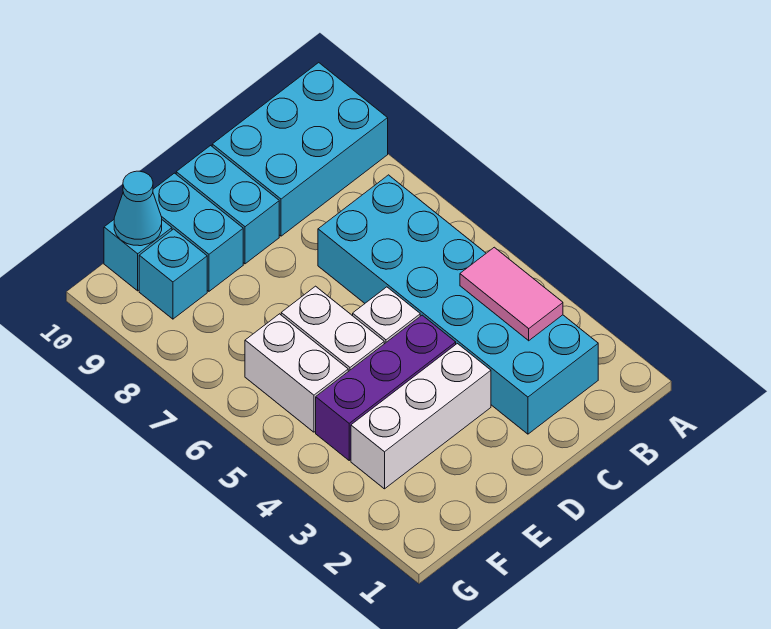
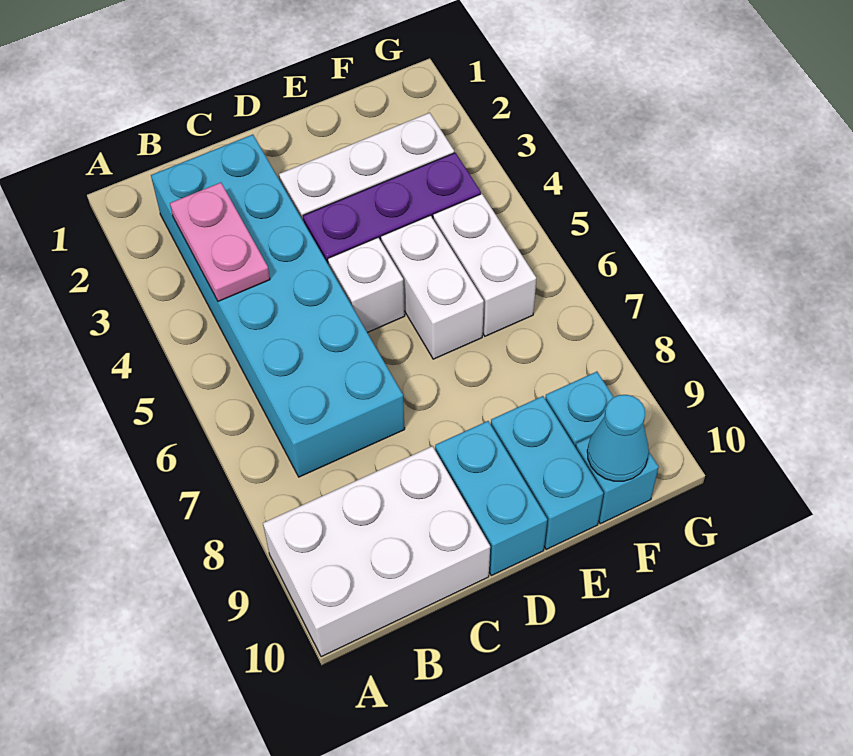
cyan 2x3 brick [212,63,388,236] -> white 2x3 brick [263,446,490,657]
pink 1x2 tile [460,247,563,341] -> pink 1x2 plate [170,183,270,301]

